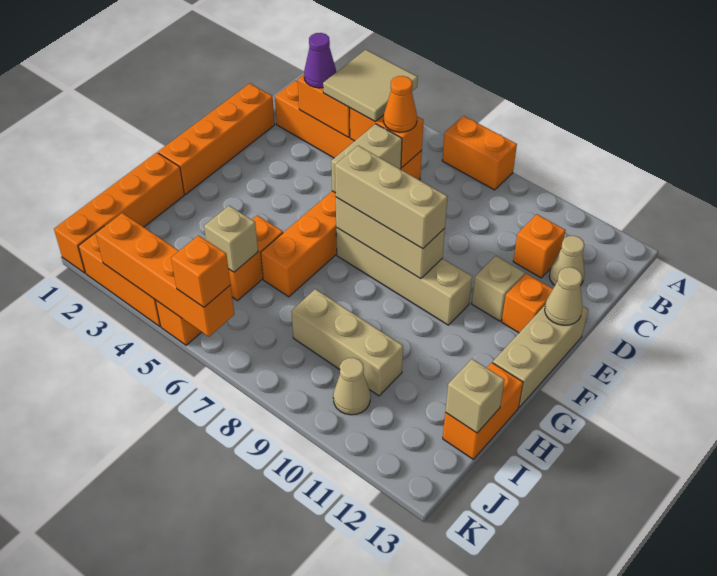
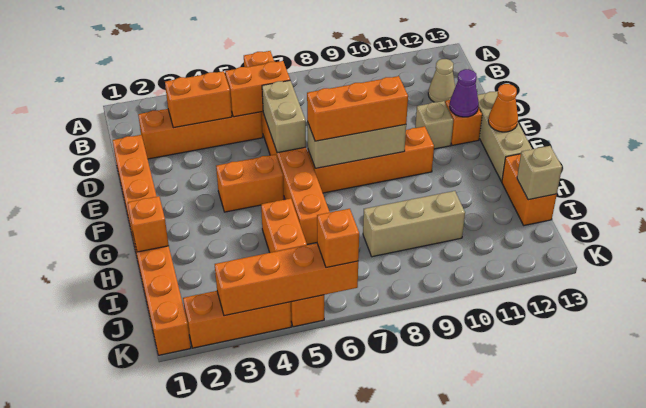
orange 1x2 brick [442,116,517,190] -> orange 1x2 brick moved to [216,154,284,212]
tan 2x2 tile [323,50,418,121] -> none
purple 1x1 cone [304,33,336,88] -> purple 1x1 cone moved to [449,69,479,117]
orange 1x6 brick [261,150,422,297] -> orange 1x8 brick [244,51,330,244]
orange 1x1 cone [384,76,417,132] -> orange 1x1 cone moved to [488,84,518,132]
orange 1x1 brick [513,214,566,278] -> orange 1x1 brick moved to [128,196,169,252]
tan 1x1 cone [545,267,582,325] -> none
tan 1x4 brick [336,228,472,325] -> orange 1x4 brick [308,126,434,193]
tan 1x3 brick [335,146,448,249] -> orange 1x3 brick [307,76,408,141]
tan 1x1 brick [204,206,258,272] -> none
tan 1x1 cone [333,358,370,415] -> none

